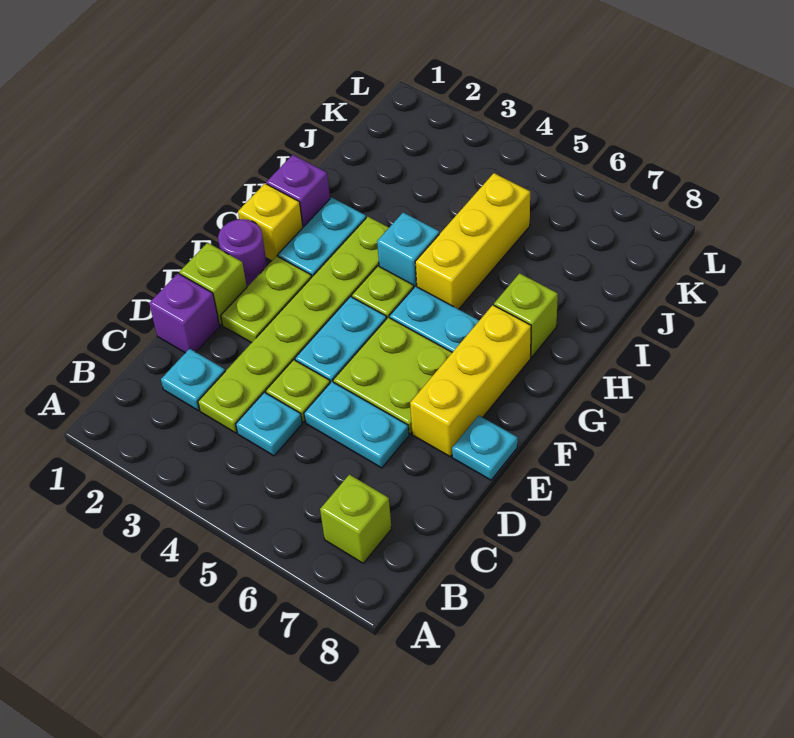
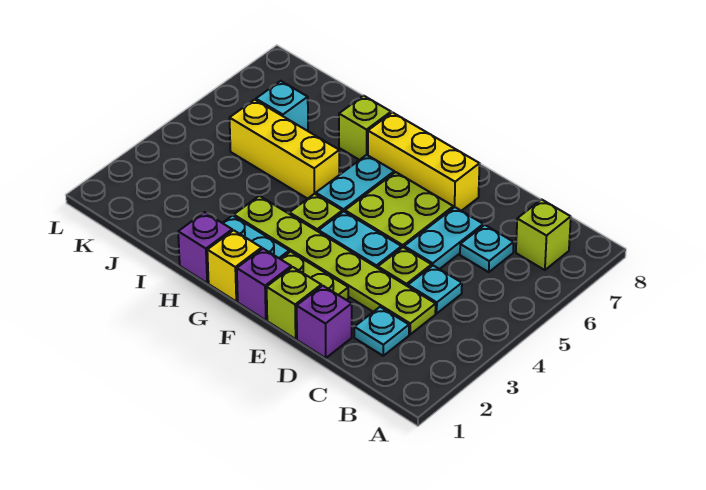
cyan 1x1 plate [452,415,518,480] -> cyan 1x1 plate moved to [460,225,514,272]
purple 1x1 round brick [218,219,267,287] -> purple 1x1 brick [237,249,291,320]
cyan 1x1 brick [377,212,439,287] -> cyan 1x1 brick moved to [256,81,308,131]

